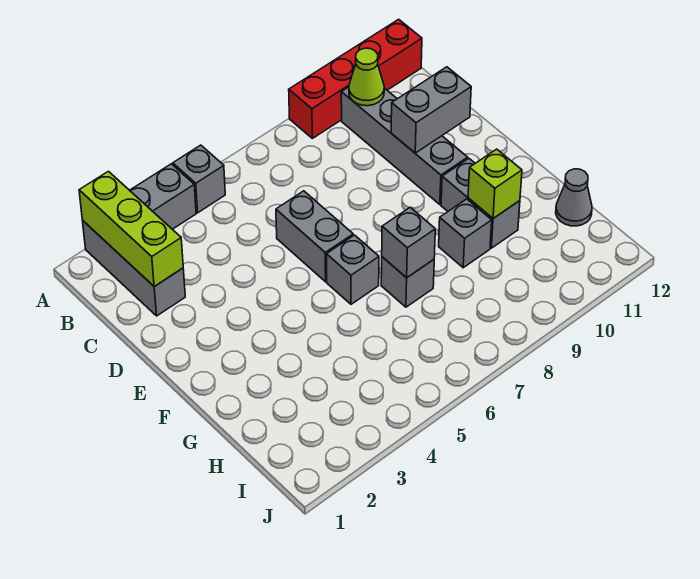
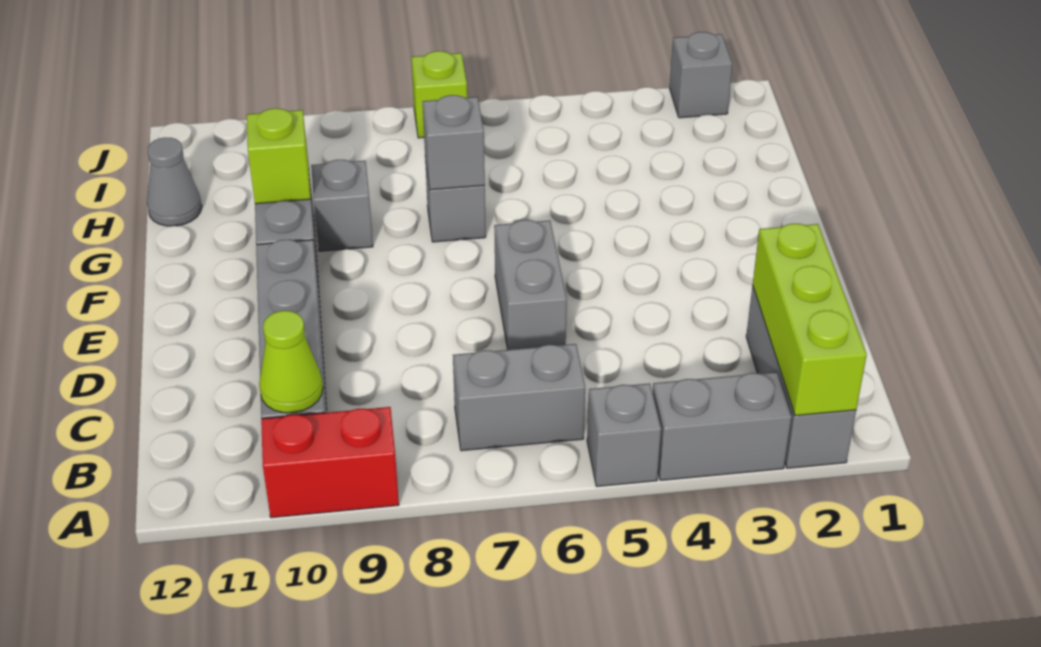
red 1x4 brick [289,19,422,138] -> red 1x2 brick [261,407,399,518]
grey 1x2 brick [391,67,471,153] -> grey 1x2 brick moved to [453,344,585,451]
grey 1x1 brick [327,235,379,304] -> grey 1x1 brick moved to [670,32,732,118]
none -> lime 1x1 brick [411,51,467,138]

